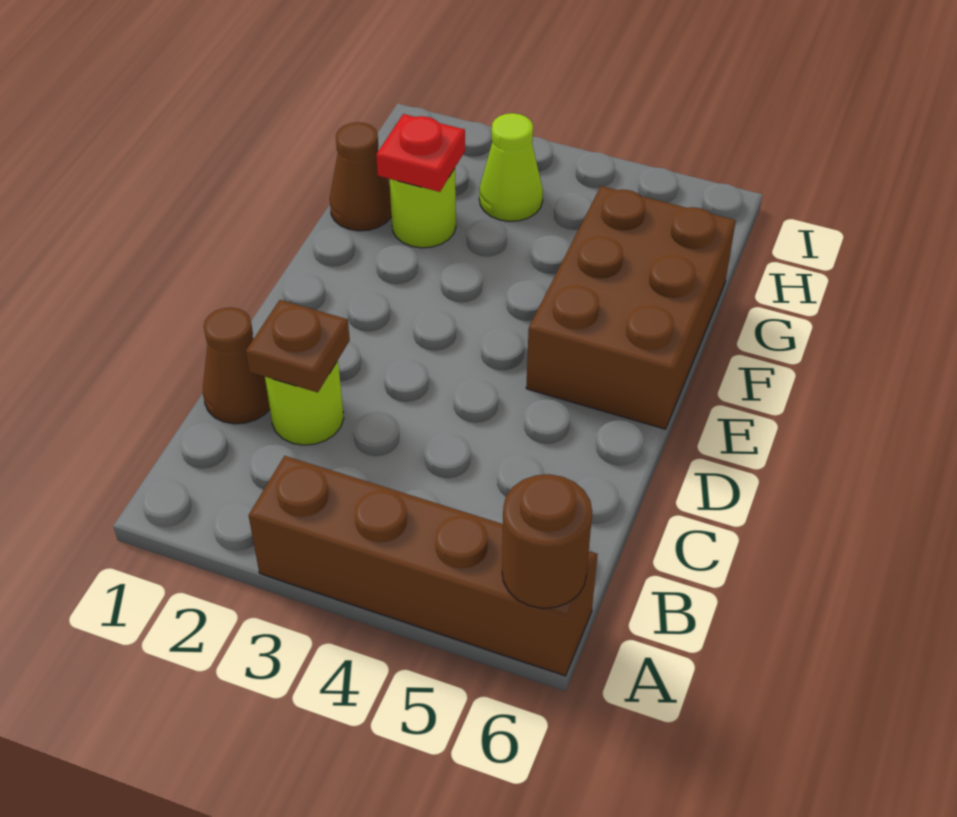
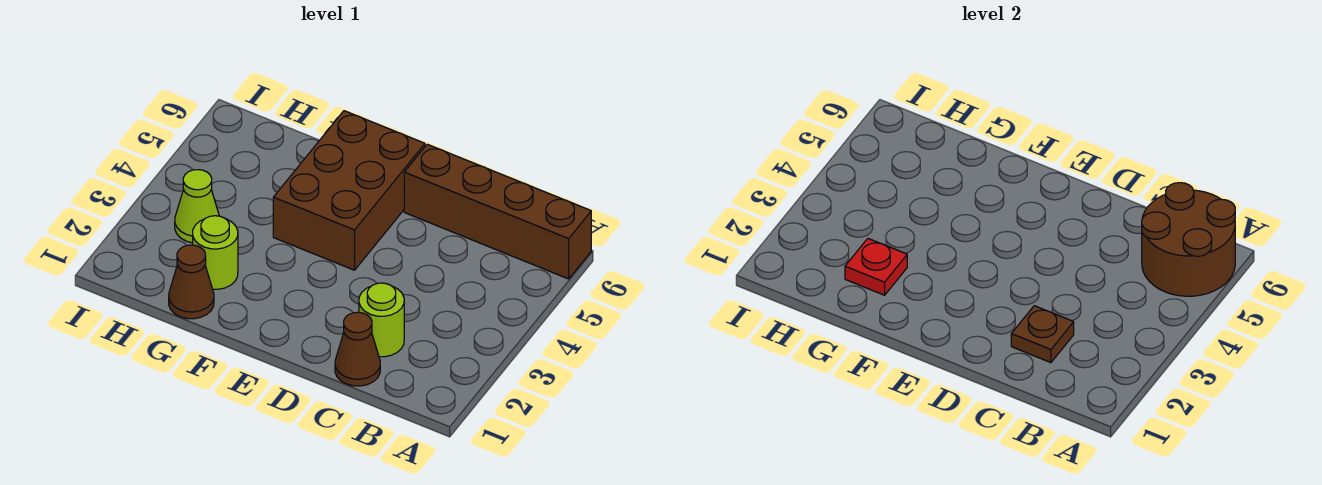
brown 1x4 brick [249,456,598,676] -> brown 1x4 brick turned to [404,144,591,279]
brown 1x1 round brick [502,474,592,608] -> brown 2x2 round brick [1142,183,1235,296]
brown 2x3 brick [526,186,736,429] -> brown 2x3 brick turned to [273,111,425,270]

